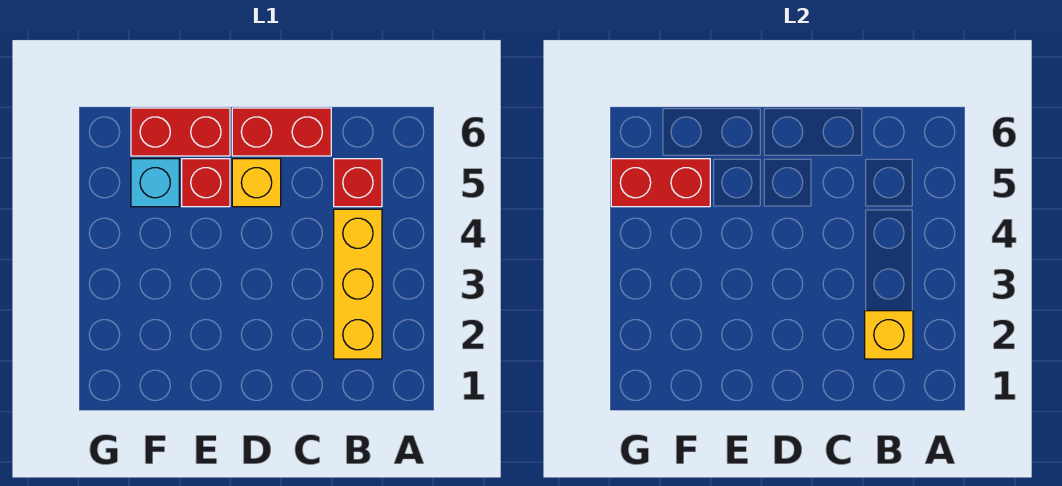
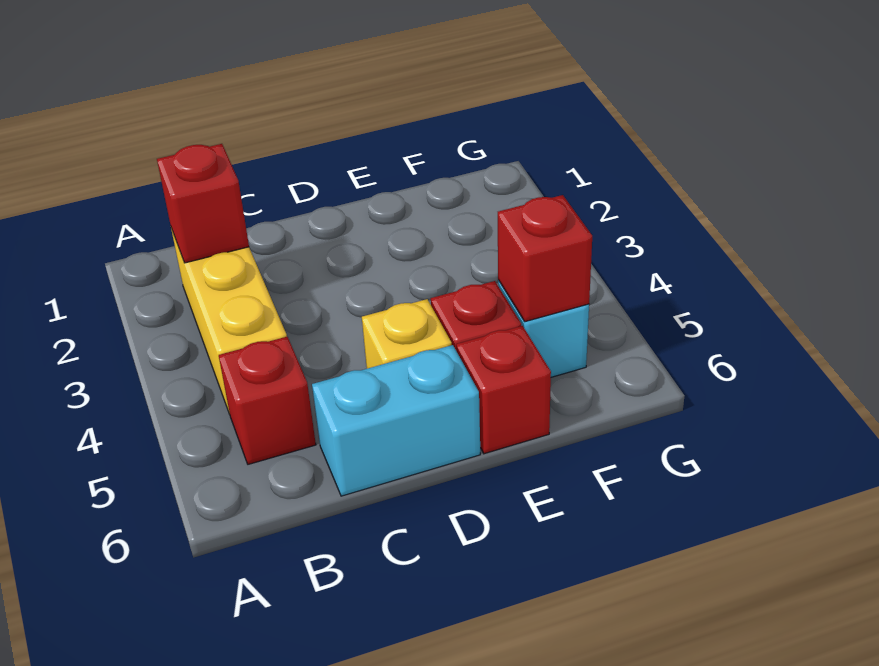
yellow 1x1 brick [865,311,913,359] -> red 1x1 brick [157,144,249,263]
red 1x2 brick [232,108,331,156] -> cyan 1x2 brick [312,345,480,496]
red 1x2 brick [131,108,230,156] -> red 1x1 brick [456,326,551,454]
red 1x2 brick [611,159,710,207] -> red 1x1 brick [498,195,592,322]

